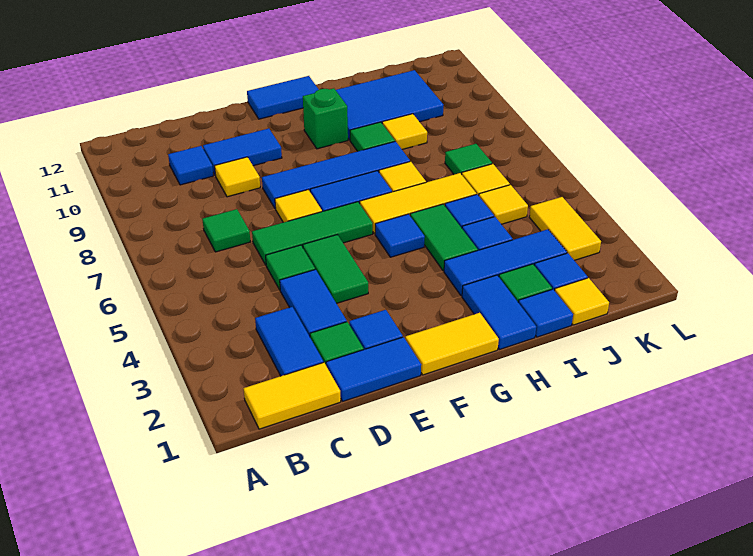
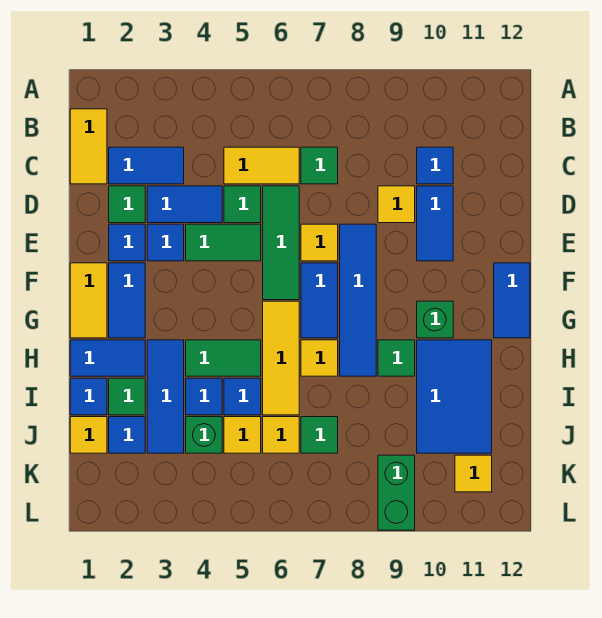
blue 1x2 tile [326,337,421,401] -> blue 1x2 tile moved to [109,263,145,338]
blue 1x1 tile [375,214,425,257] -> blue 1x1 tile moved to [147,224,184,261]
yellow 1x1 tile [382,114,427,149] -> yellow 1x1 tile moved to [455,455,492,492]
none -> green 1x1 brick [186,417,222,453]
yellow 1x2 tile [529,197,601,260] -> yellow 1x2 tile moved to [224,147,299,184]
none -> green 1x2 brick [378,455,415,530]

